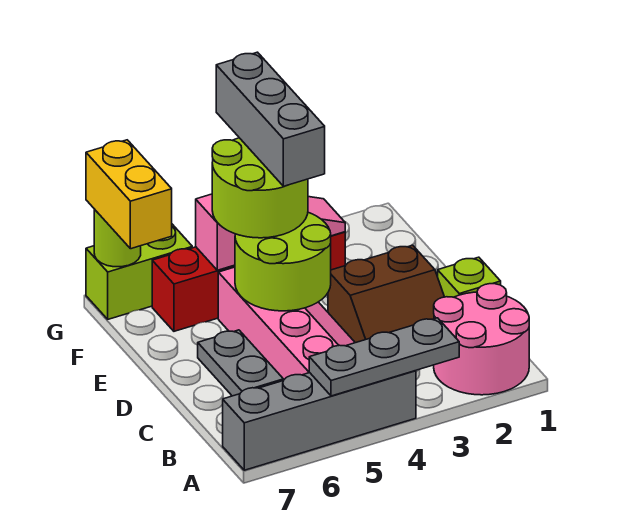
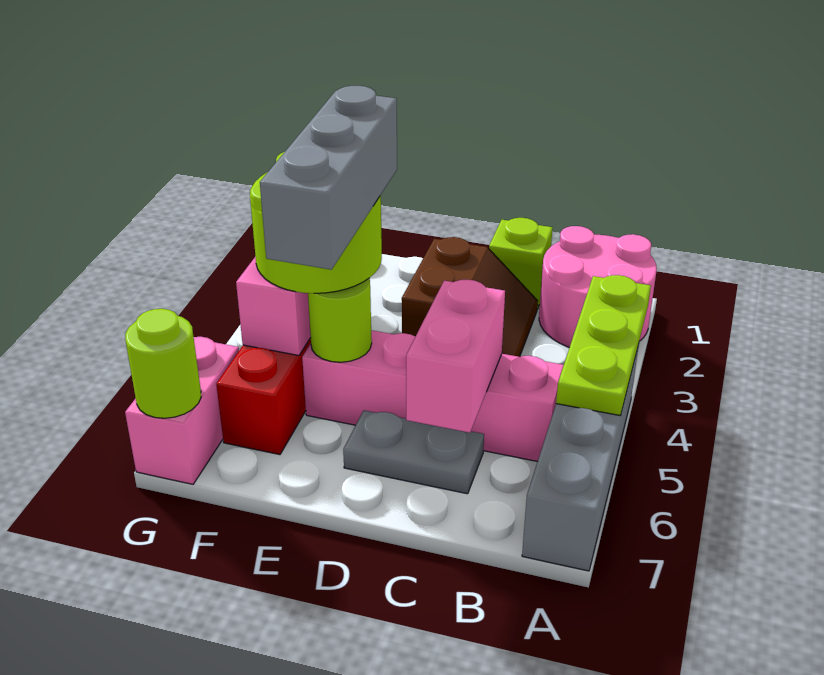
grey 1x3 plate [309,318,459,396] -> lime 1x3 plate [556,275,651,416]
none -> pink 1x2 brick [406,280,505,433]
lime 2x2 round brick [235,213,331,311] -> lime 1x1 round brick [308,279,372,362]
grey 1x3 brick [216,52,325,186] -> grey 1x3 brick turned to [260,86,397,270]
yellow 1x2 brick [86,140,172,249] -> none
lime 1x2 brick [86,224,192,319] -> pink 1x2 brick [125,337,239,484]

